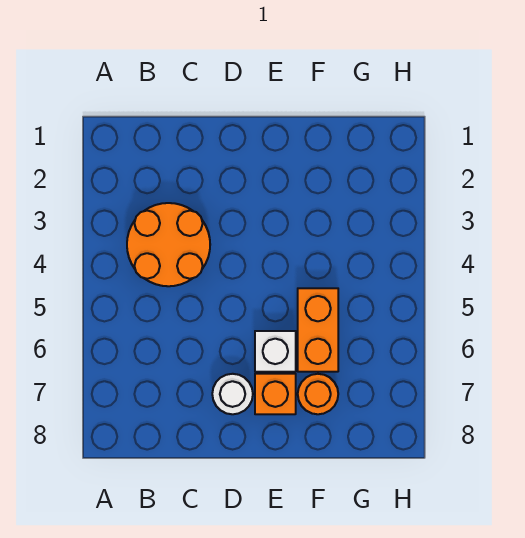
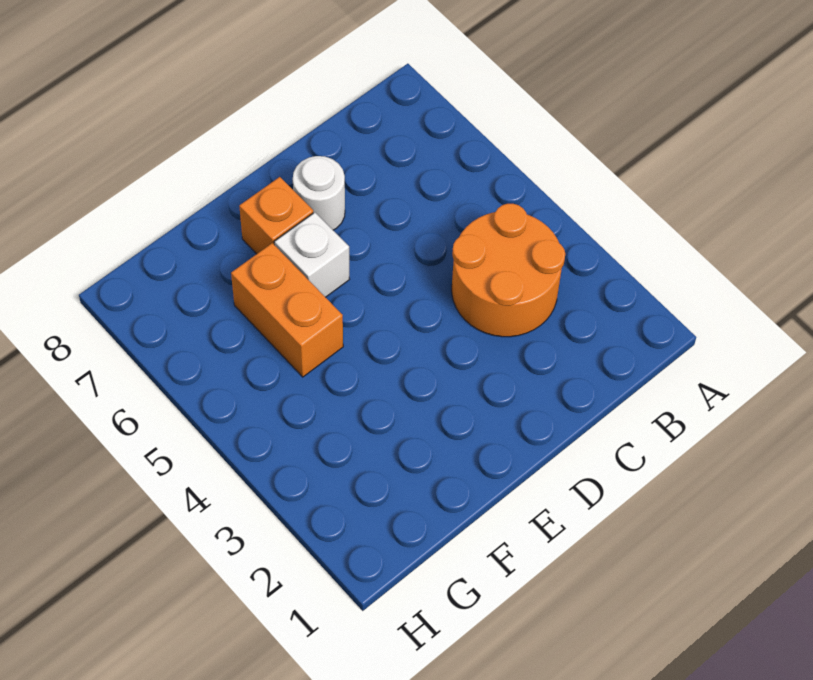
orange 1x1 round brick [298,374,338,414] -> none

